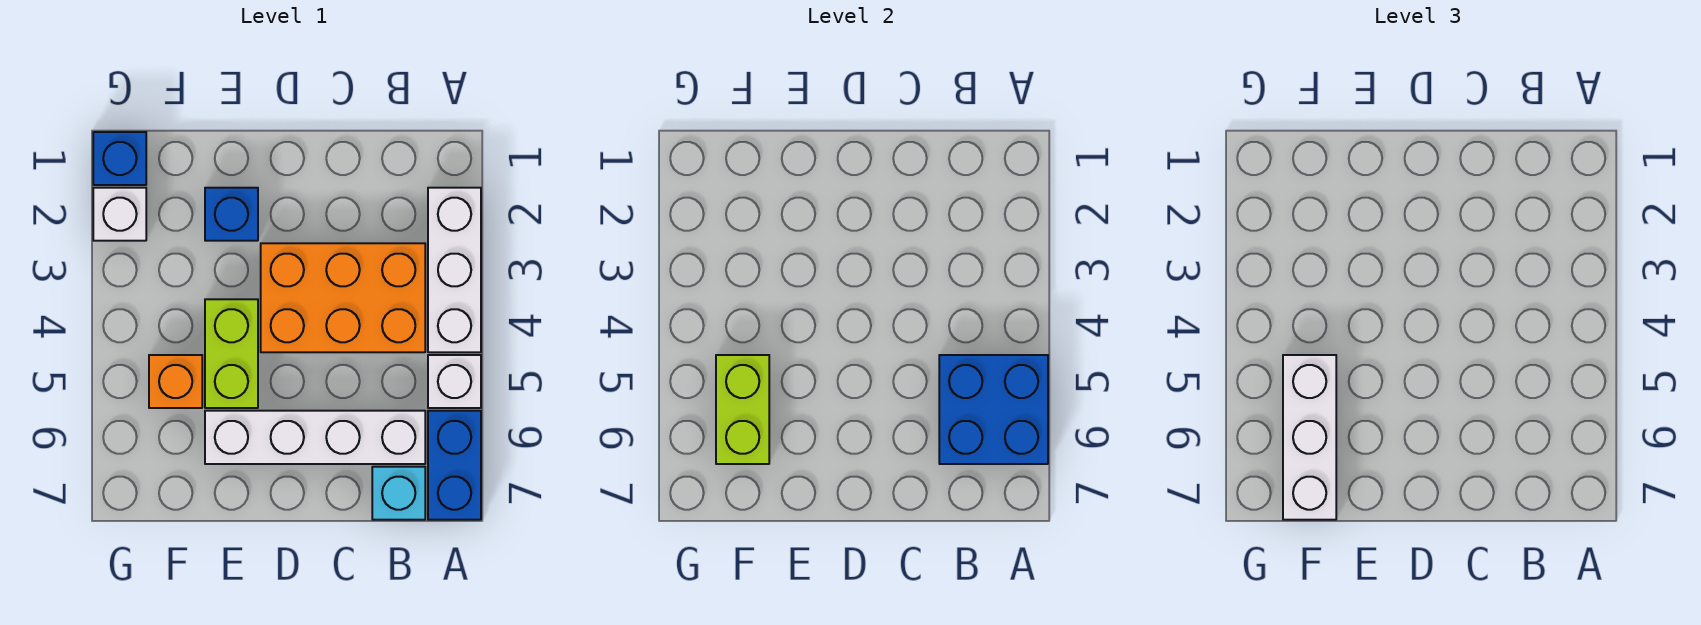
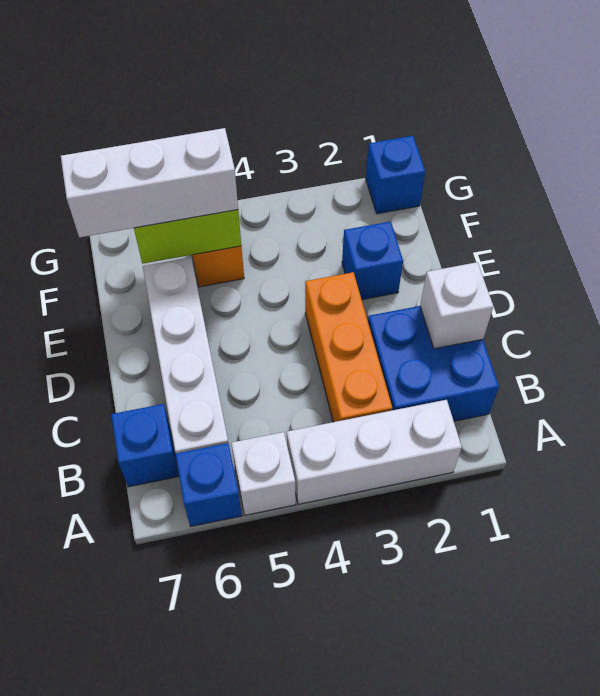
blue 2x2 brick [939,355,1048,464] -> blue 2x2 brick moved to [368,306,499,421]
blue 1x2 brick [428,411,481,520] -> blue 1x1 brick [175,443,242,526]
orange 2x3 brick [261,243,425,352] -> orange 1x3 brick [305,272,392,422]
cyan 1x1 brick [372,467,425,520] -> blue 1x1 brick [111,404,179,487]
lime 1x2 brick [205,299,258,408] -> none
white 1x1 brick [93,188,146,241] -> white 1x1 brick moved to [420,262,493,349]

